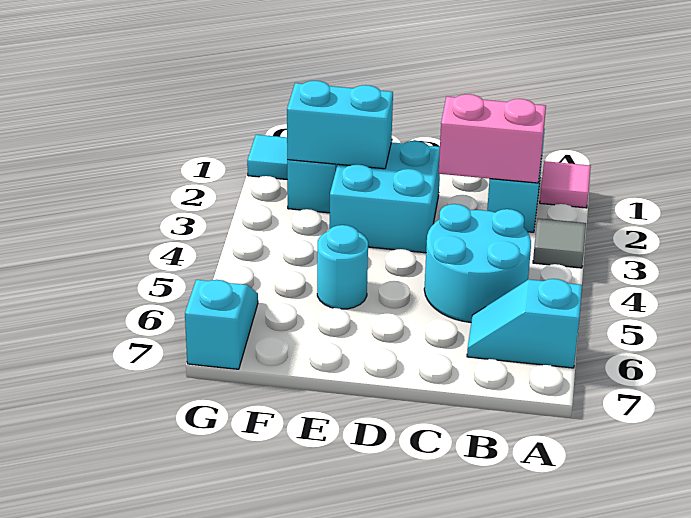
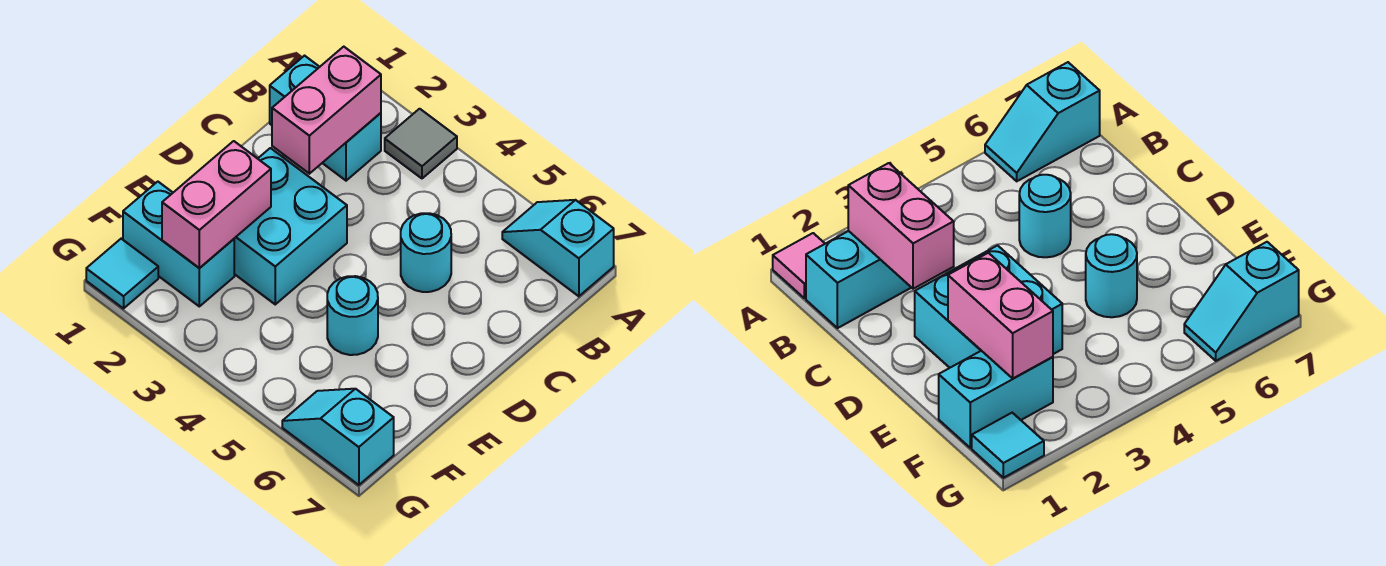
cyan 1x2 slope [467,279,582,368] -> cyan 1x2 slope turned to [502,200,614,296]
cyan 2x2 round brick [424,204,531,322] -> cyan 1x1 round brick [401,213,451,292]
cyan 1x2 brick [287,81,393,169] -> pink 1x2 brick [162,141,271,268]

